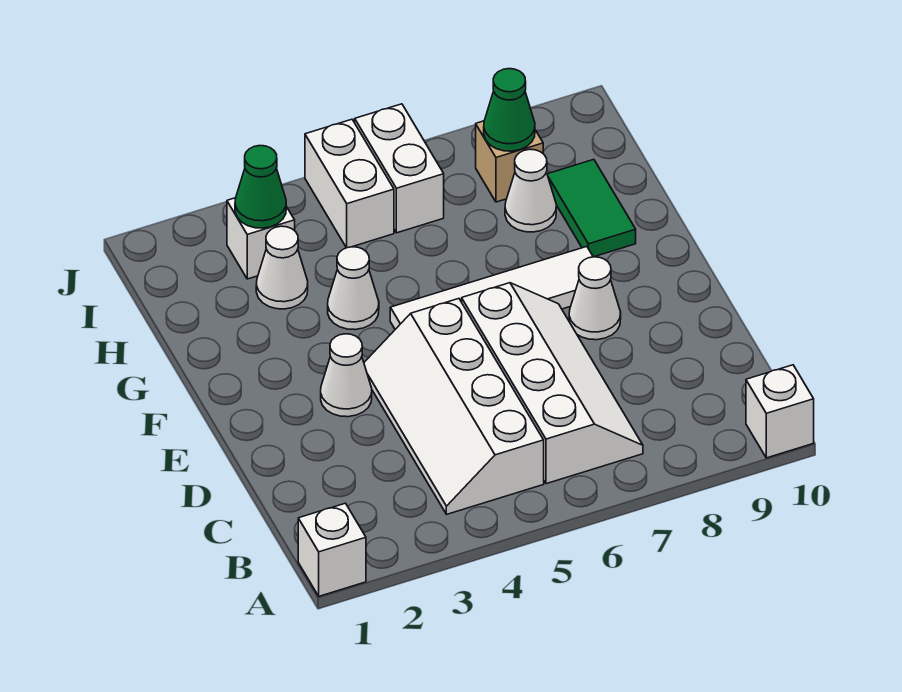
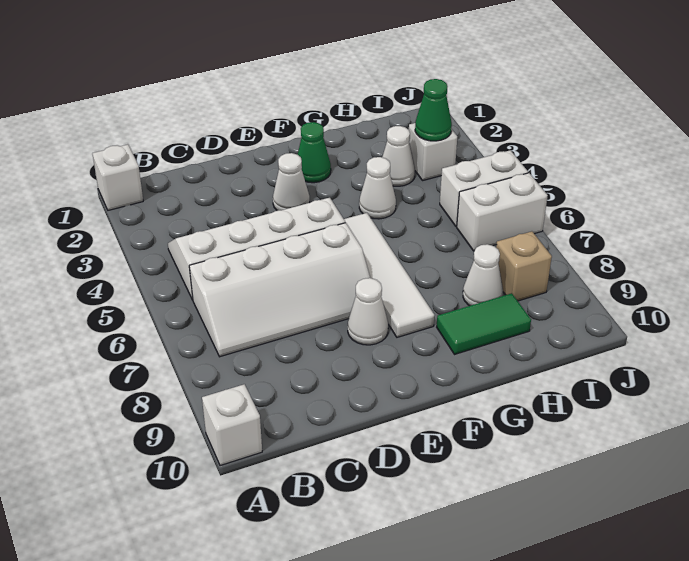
green 1x1 cone [484,69,535,151] -> green 1x1 cone moved to [298,122,331,183]

